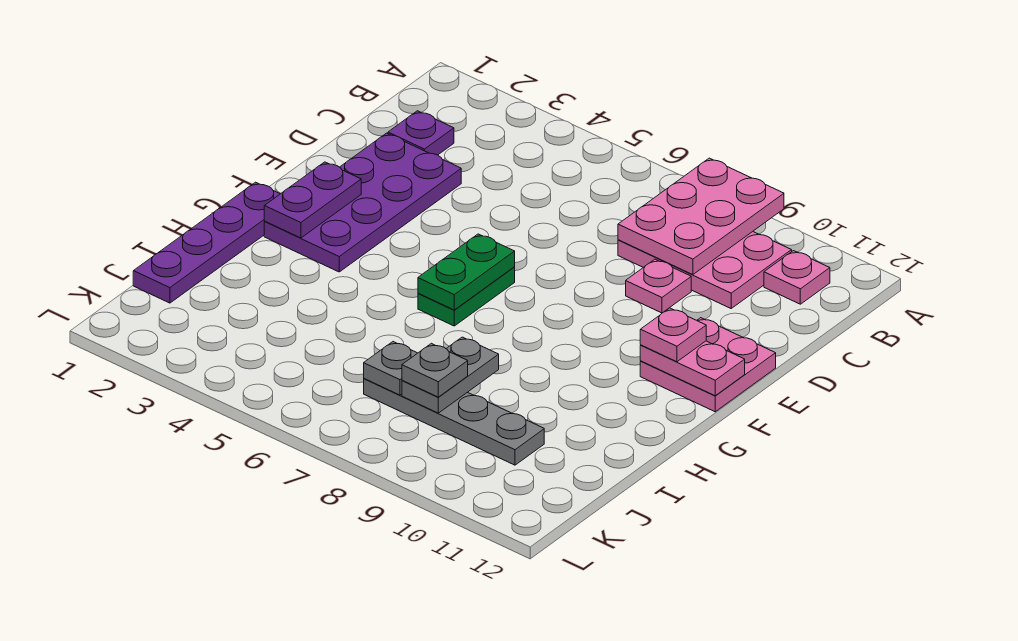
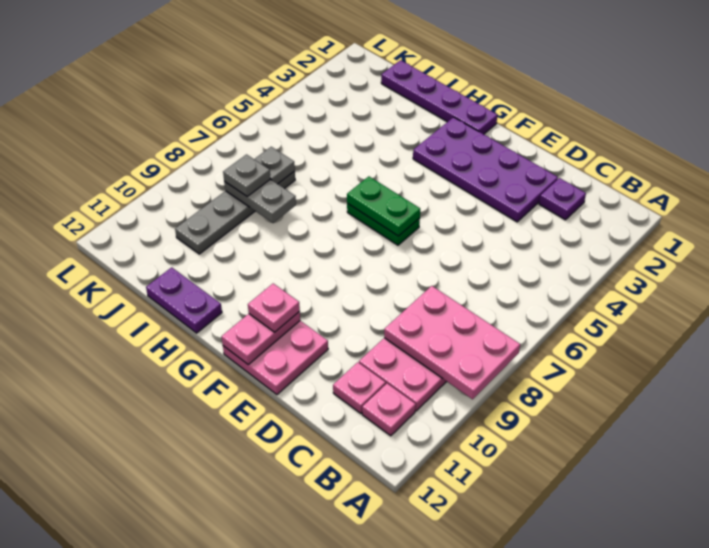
pink 1x1 plate [626,259,691,313] -> pink 1x1 plate moved to [333,362,386,414]
purple 1x2 plate [264,162,361,238] -> purple 1x2 plate moved to [146,267,222,333]

